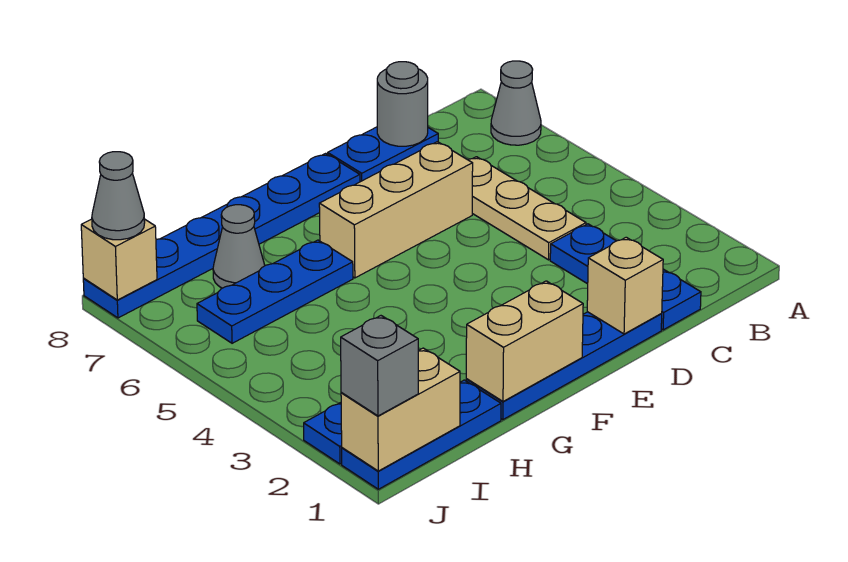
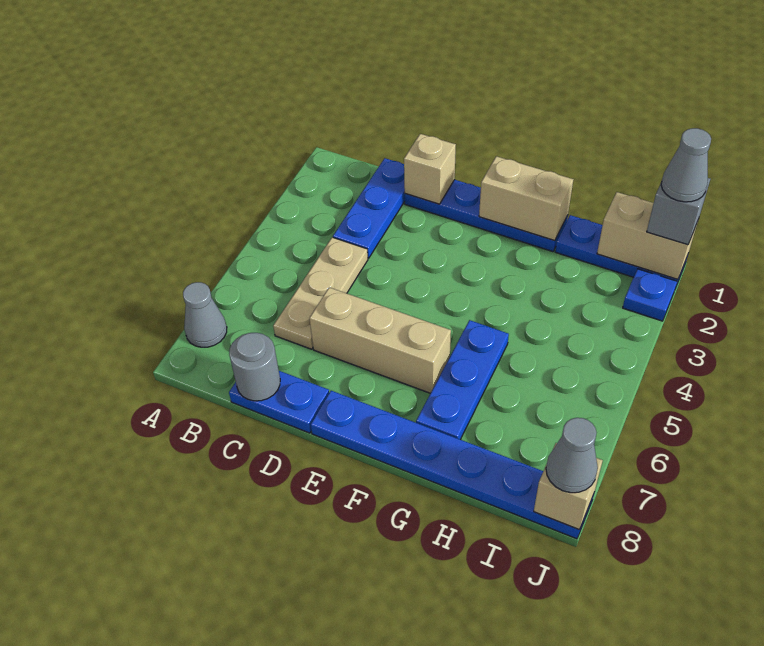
blue 1x3 plate [197,240,353,343] -> blue 1x3 plate turned to [416,320,509,440]
grey 1x1 cone [213,205,265,288] -> grey 1x1 cone moved to [661,128,711,202]

